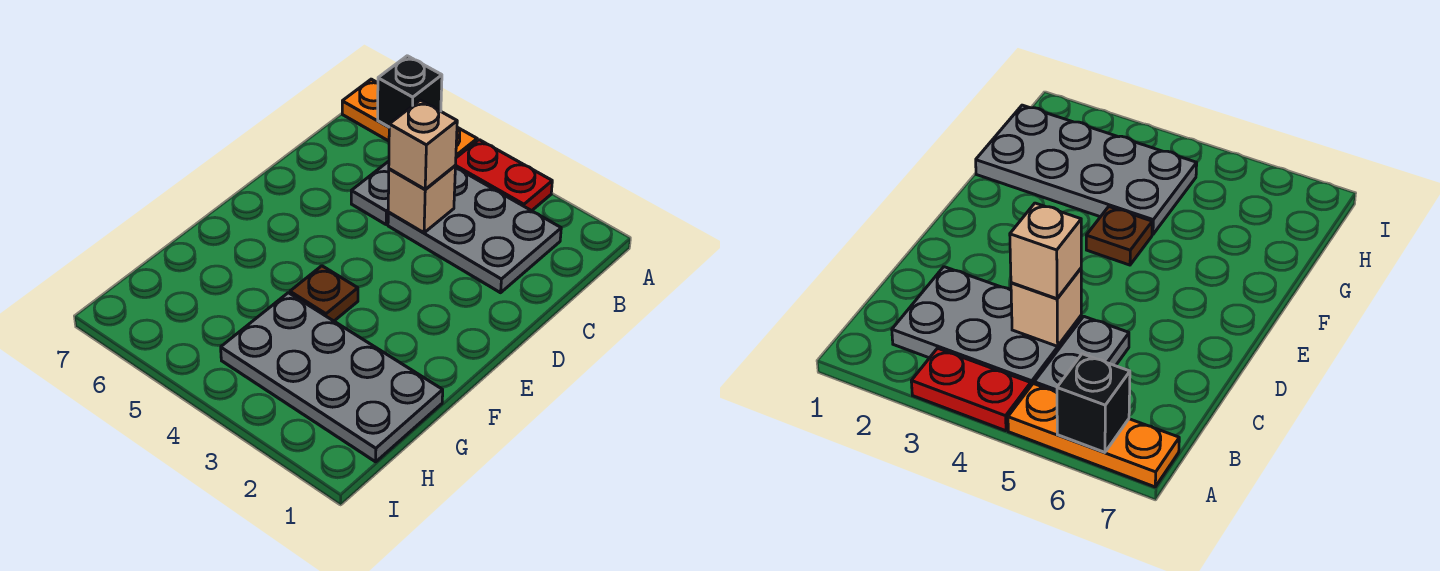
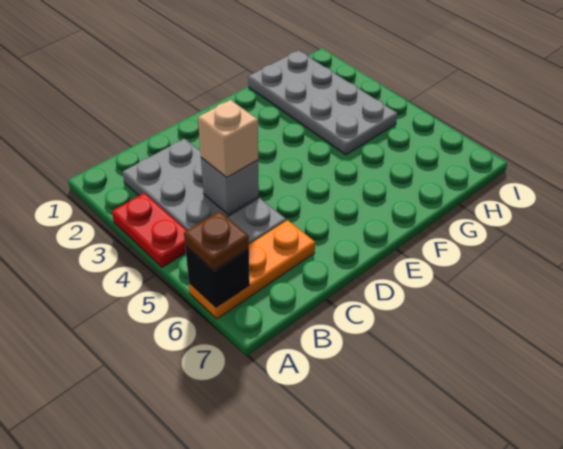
orange 1x3 plate [342,79,477,158] -> orange 1x3 plate turned to [189,220,315,319]
tan 1x1 brick [388,166,455,233] -> grey 1x1 brick [201,158,259,215]
brown 1x1 plate [290,266,358,321] -> brown 1x1 plate moved to [184,211,249,270]

